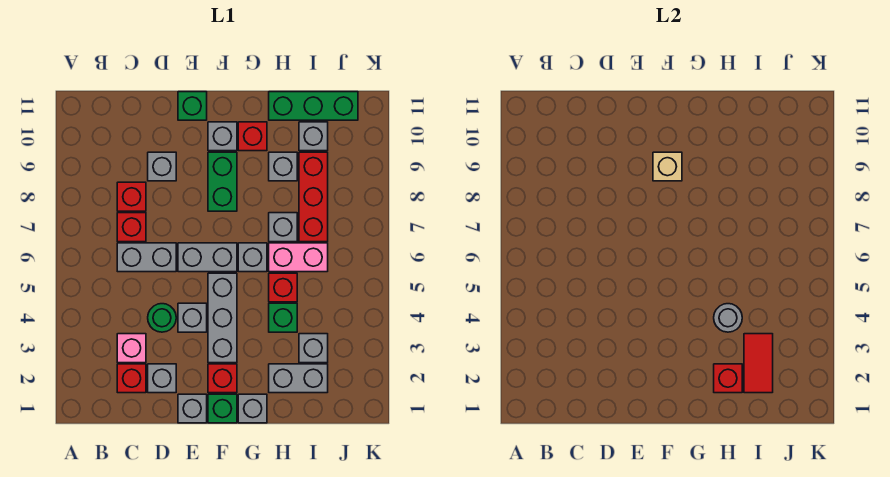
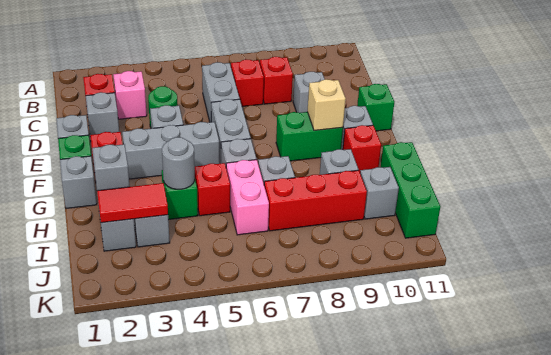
red 1x1 brick [714,364,742,393] -> grey 1x1 brick [92,144,130,191]

